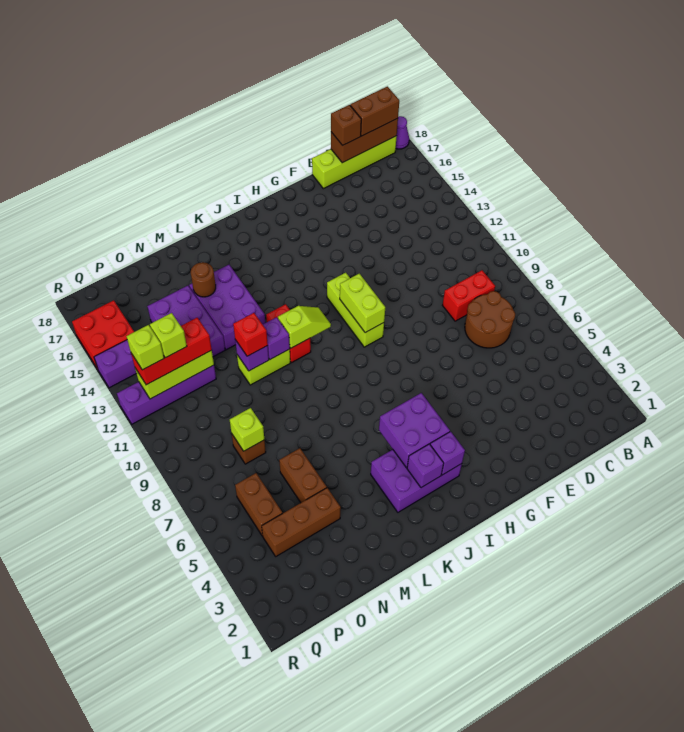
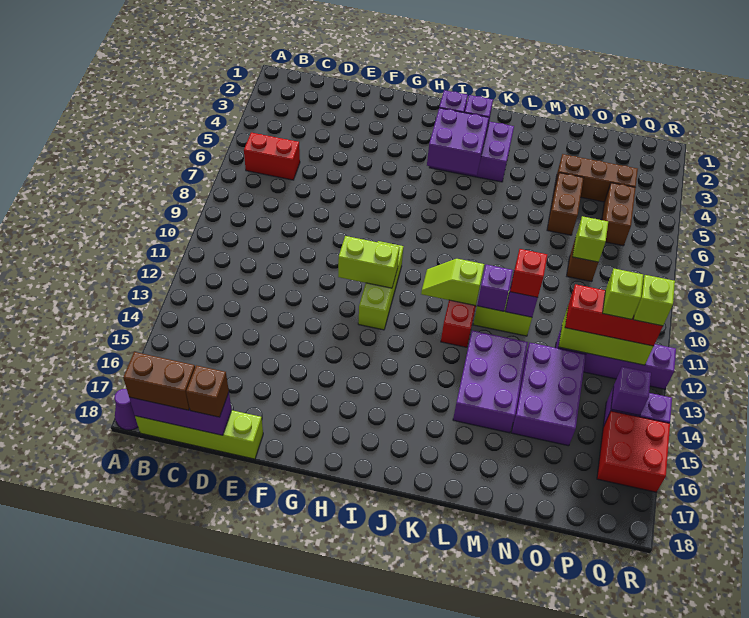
brown 1x3 brick [331,119,398,163] -> purple 1x3 brick [129,392,232,435]
brown 2x2 round brick [465,291,515,348] -> none
red 1x2 brick [442,270,495,321] -> red 1x2 brick moved to [244,133,300,180]
lime 1x2 brick [340,274,385,333] -> lime 1x2 brick turned to [338,236,399,288]
brown 1x1 round brick [191,262,216,297] -> none
none -> purple 1x1 brick [611,367,651,416]

